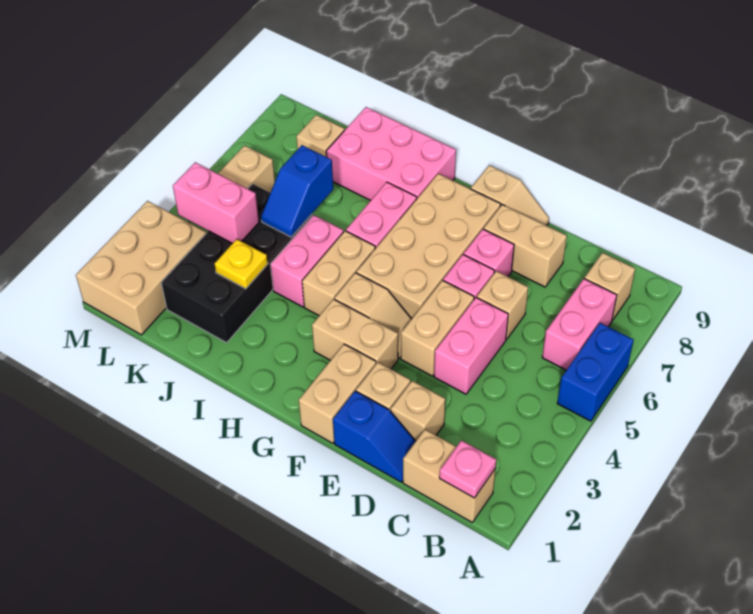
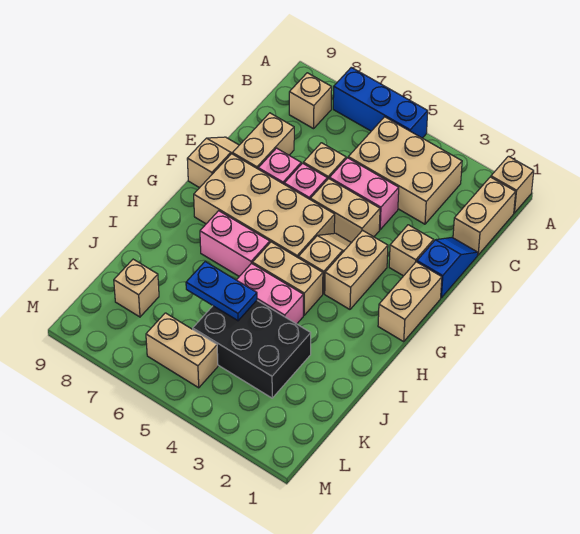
blue 1x2 brick [557,323,634,421] -> blue 1x3 brick [333,67,428,138]
pink 1x1 plate [439,440,496,498] -> none
pink 1x2 brick [542,279,617,370] -> none
tan 1x1 brick [391,381,445,441] -> tan 1x1 brick moved to [491,156,534,213]
tan 1x2 brick [299,344,376,443] -> tan 1x2 brick turned to [378,262,442,342]
pink 2x3 brick [326,107,456,200] -> none
black 2x4 brick [161,184,312,343] -> black 2x3 brick [193,300,311,398]
yellow 1x1 plate [215,239,268,289] -> none
blue 1x2 slope [261,145,333,237] -> blue 1x2 plate [186,262,257,321]
pink 1x2 brick [173,162,259,244] -> none
tan 2x3 brick [76,201,206,335] -> tan 2x3 brick moved to [348,117,462,224]

